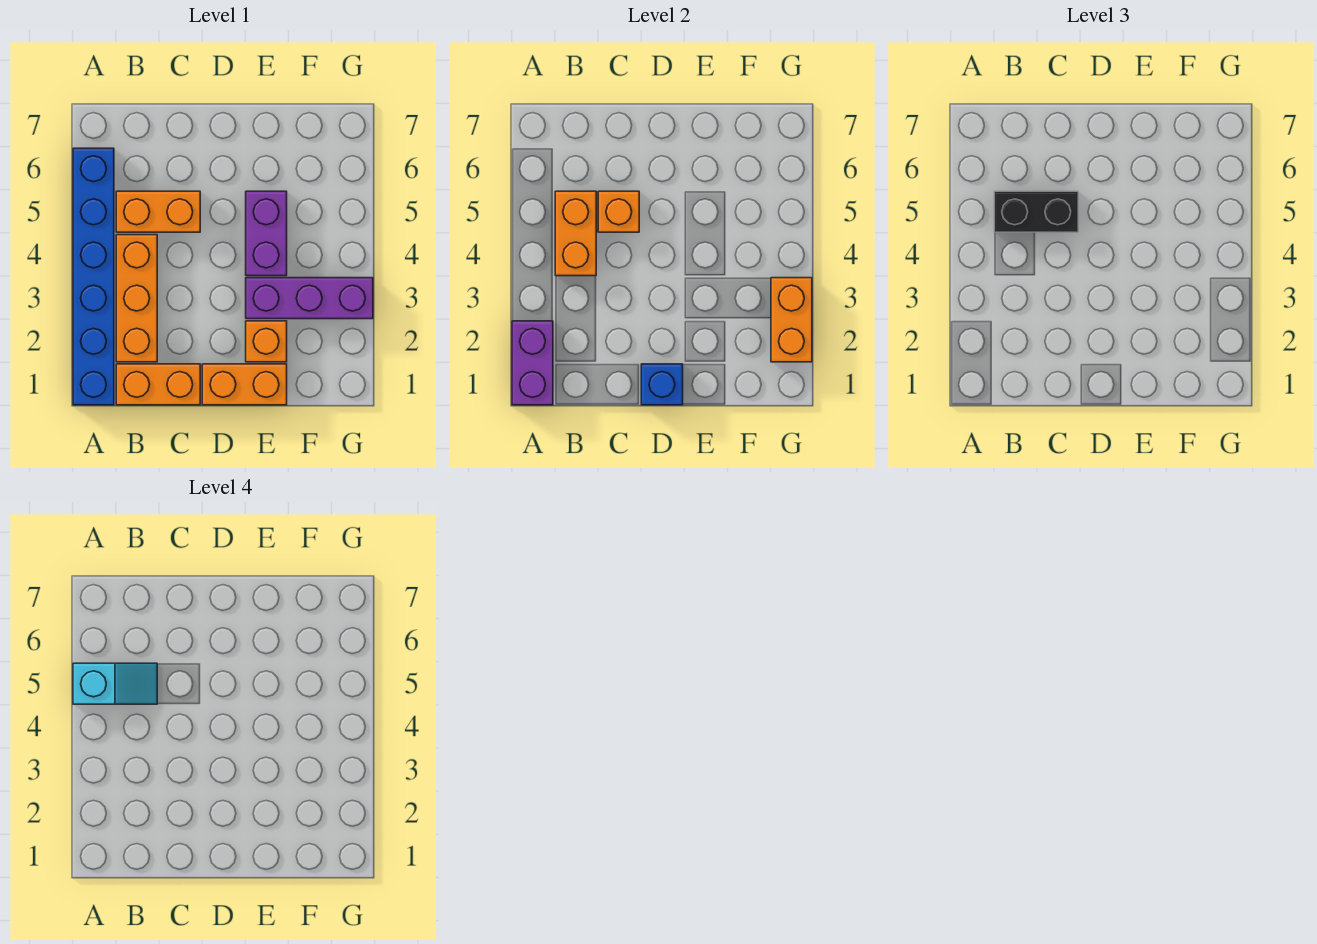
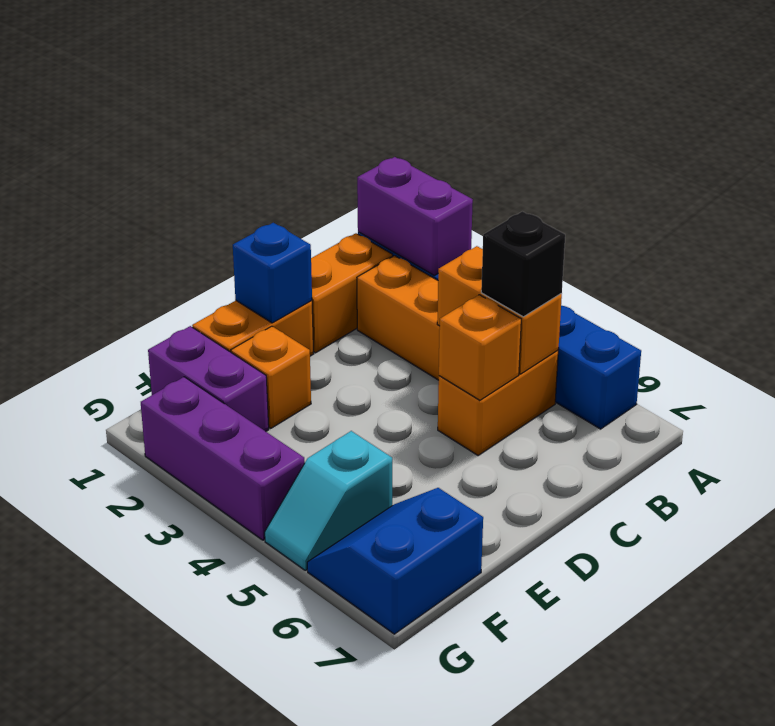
cyan 1x2 slope [73,663,157,704] -> cyan 1x2 slope moved to [265,431,392,571]
black 1x2 brick [994,191,1078,232] -> black 1x1 brick [481,211,565,317]
purple 1x3 brick [246,278,373,319] -> purple 1x3 brick turned to [141,377,305,540]
purple 1x2 brick [246,191,287,276] -> purple 1x2 brick moved to [148,326,269,431]
none -> blue 2x2 slope [307,488,483,634]
orange 1x2 brick [771,278,812,362] -> none

